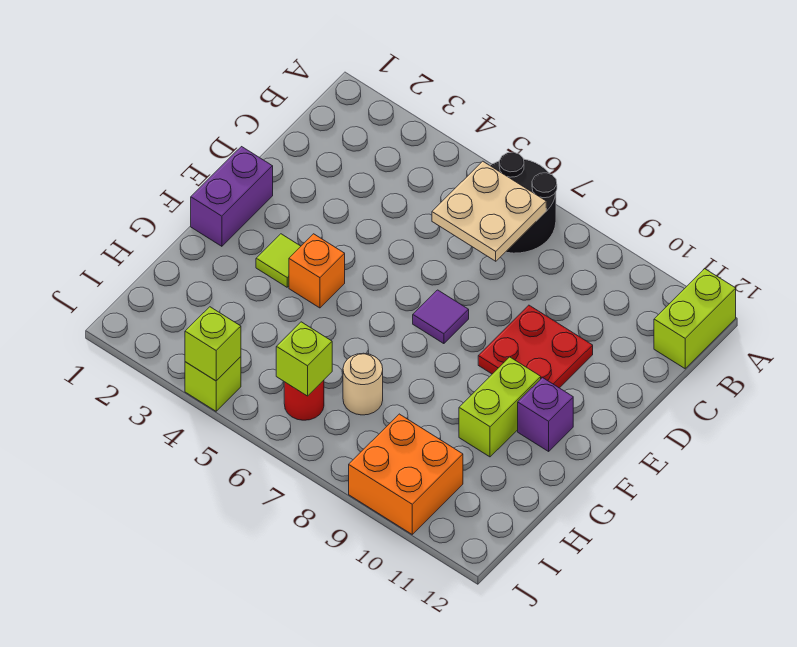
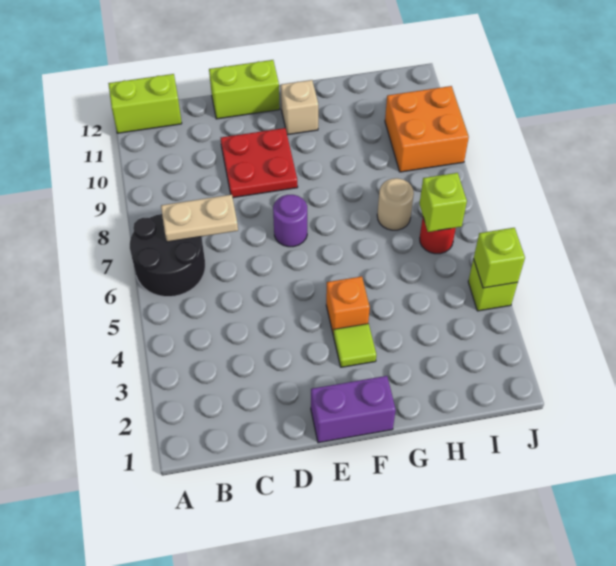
tan 2x2 plate [432,161,546,261] -> tan 1x2 plate [161,195,238,242]
purple 1x1 tile [413,290,469,344] -> purple 1x1 round brick [273,195,307,247]
lime 1x2 brick [459,357,541,457] -> lime 1x2 brick moved to [209,60,280,119]
purple 1x1 brick [518,377,573,451] -> tan 1x1 brick [281,80,318,135]

